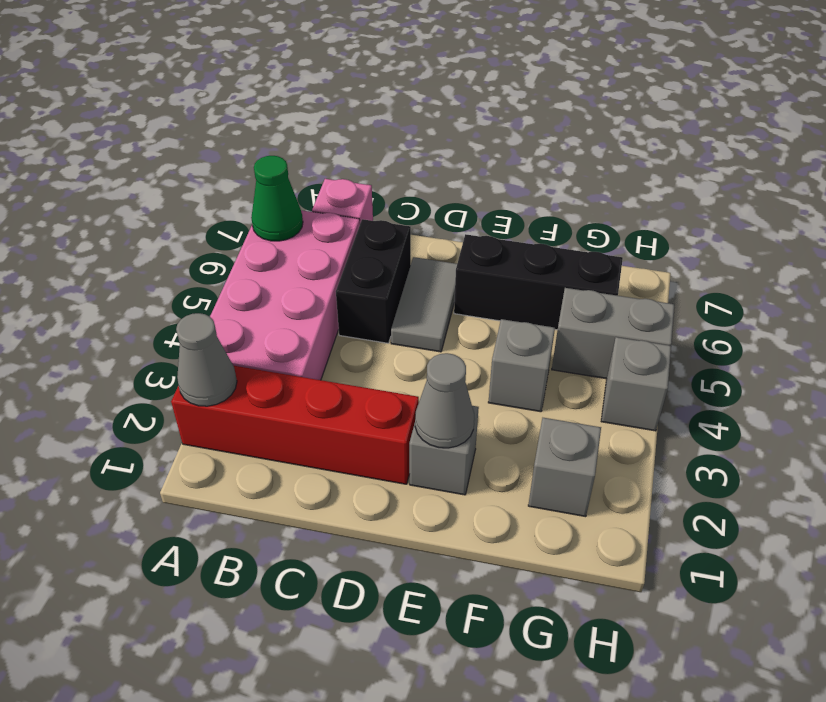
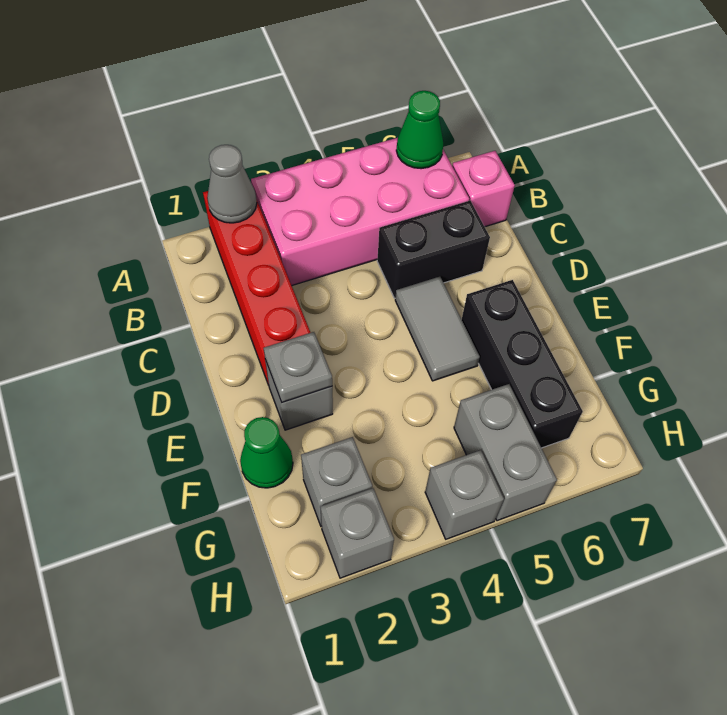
grey 1x2 tile [391,257,457,352] -> grey 1x2 tile turned to [395,277,480,381]
grey 1x1 cone [415,353,474,448] -> grey 1x1 plate [264,332,332,402]
none -> green 1x1 cone [240,417,293,488]
grey 1x1 brick [488,319,555,412] -> grey 1x1 brick moved to [321,488,394,578]

